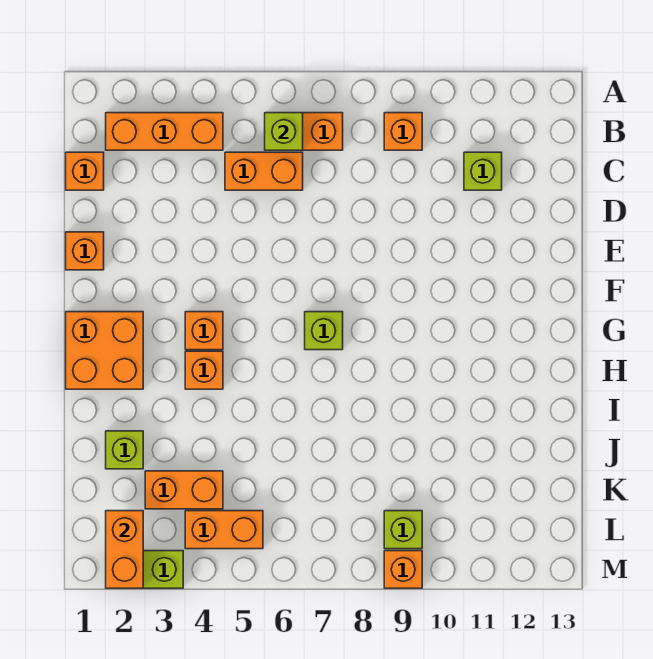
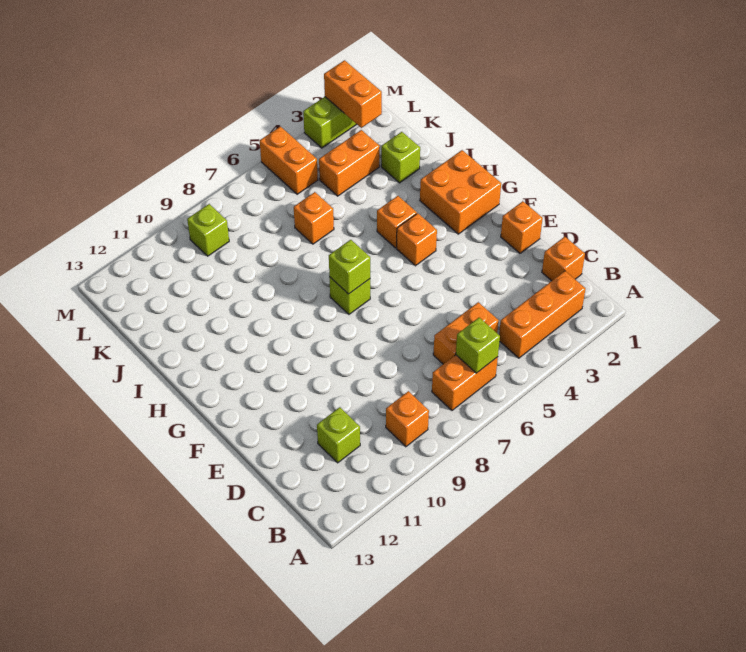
none -> lime 1x1 brick [329,240,370,294]
orange 1x2 brick [185,511,263,549] -> orange 1x2 brick turned to [260,127,318,194]
orange 1x1 brick [384,551,422,588] -> orange 1x1 brick moved to [294,192,334,244]

